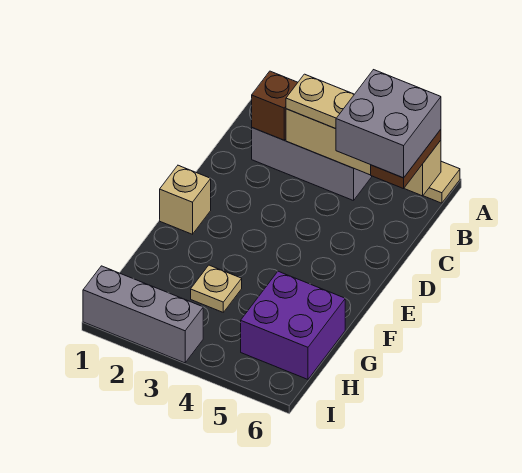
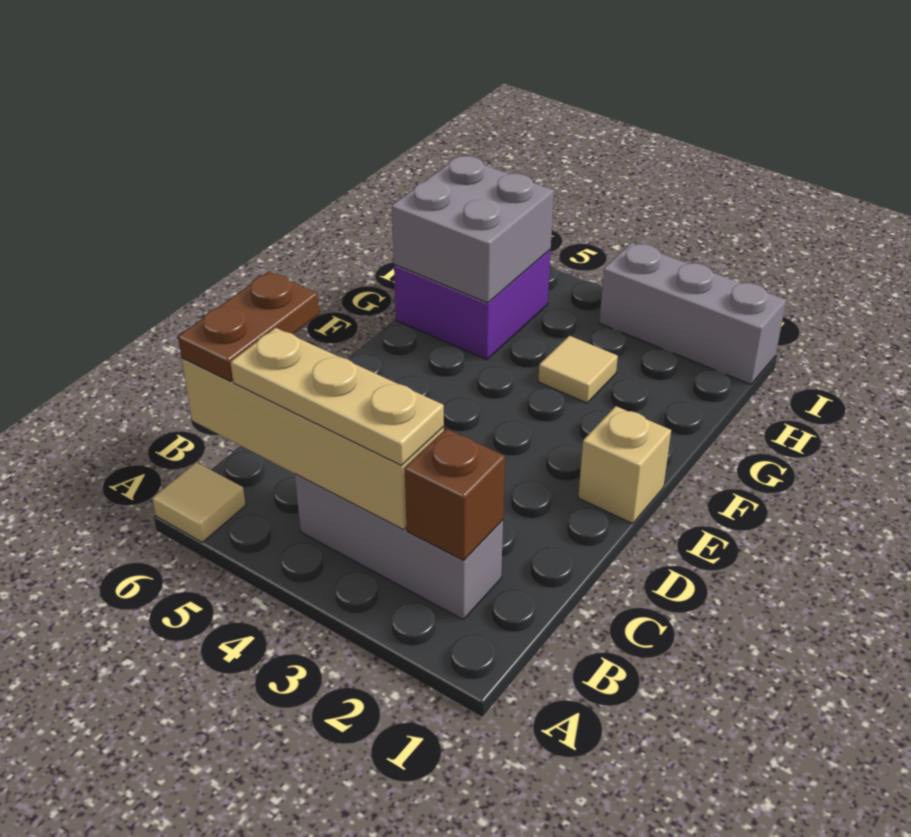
grey 2x2 brick [336,70,441,178] -> grey 2x2 brick moved to [392,156,554,303]
tan 1x1 plate [191,265,242,312] -> tan 1x1 tile [538,336,618,403]

